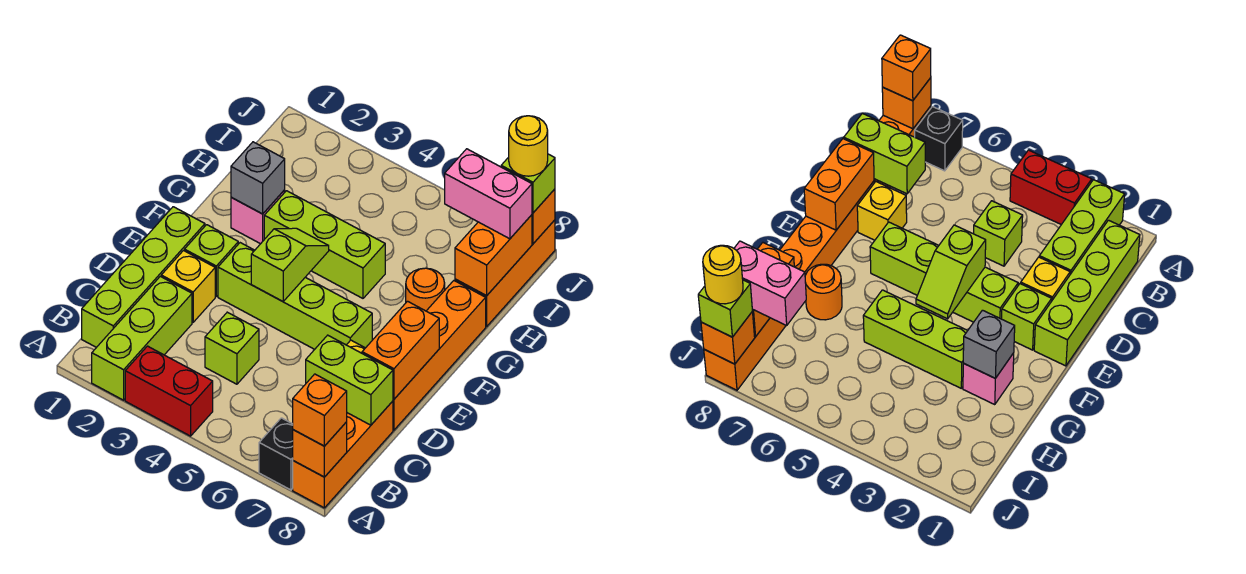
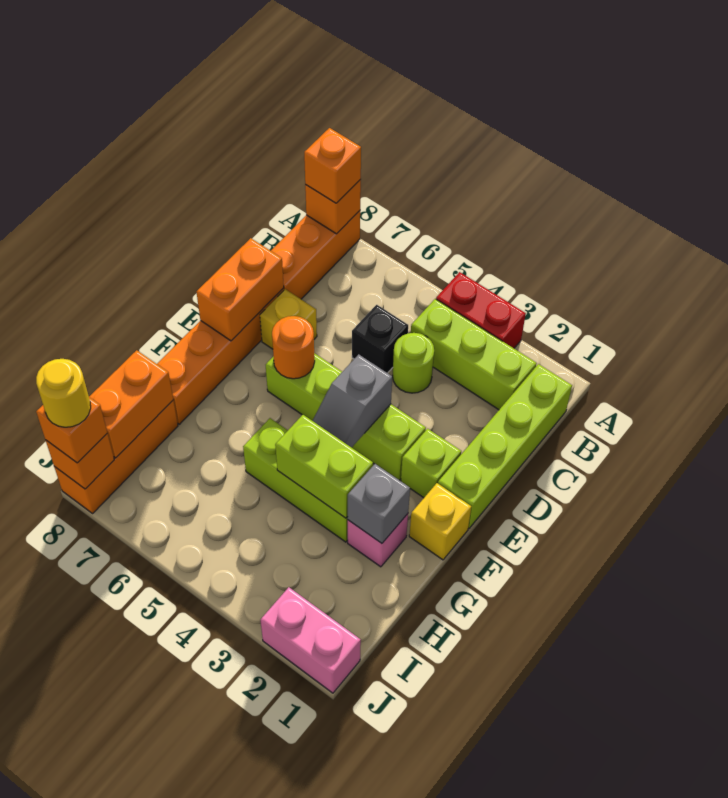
lime 1x3 brick [92,276,192,400] -> lime 1x3 brick turned to [411,299,537,410]
black 1x1 brick [259,418,293,490] -> black 1x1 brick moved to [352,305,408,373]
lime 1x1 brick [205,312,259,384] -> lime 1x1 round brick [393,333,434,393]
lime 1x2 brick [306,335,393,425] -> lime 1x2 brick moved to [275,415,373,518]
yellow 1x1 brick [161,251,215,322] -> yellow 1x1 brick moved to [409,483,471,560]
lime 1x2 slope [251,228,329,301] -> grey 1x2 slope [313,354,392,448]
orange 1x1 round brick [406,268,445,311] -> orange 1x1 round brick moved to [272,316,315,379]
pink 1x2 brick [445,149,532,239] -> pink 1x2 brick moved to [261,587,361,693]
lime 1x1 brick [501,154,555,213] -> orange 1x1 brick [36,397,107,463]

